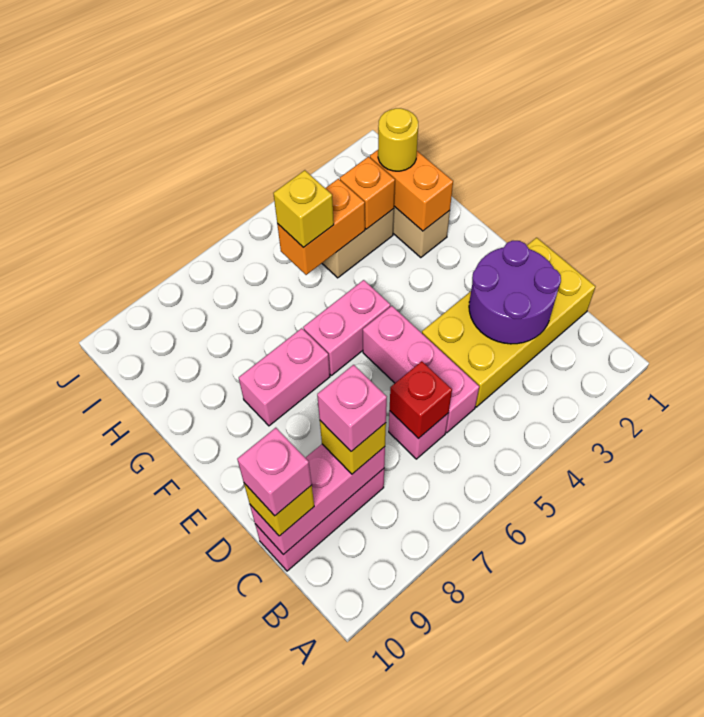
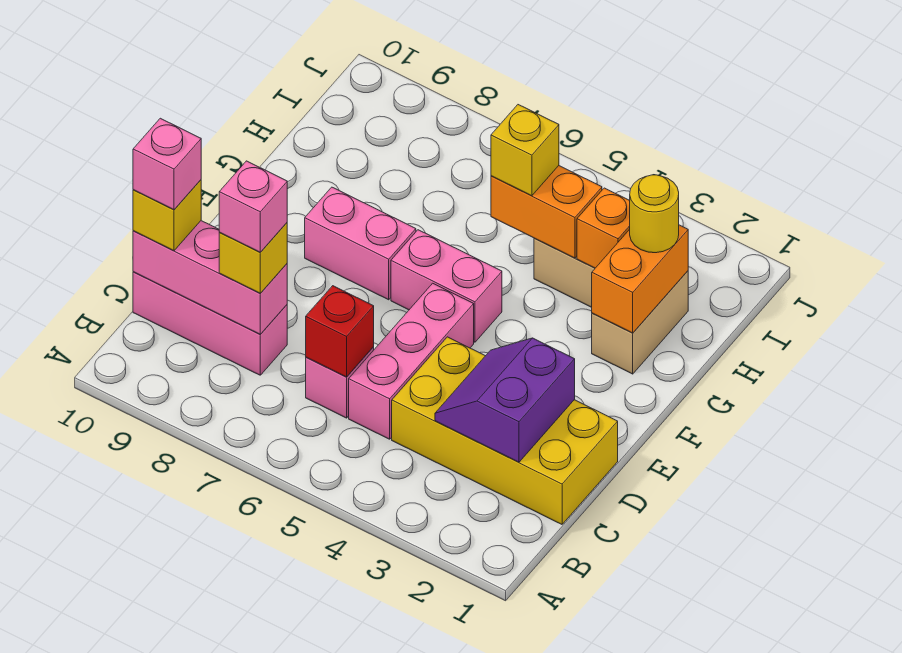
purple 2x2 round brick [469,241,561,344] -> purple 2x2 slope [435,338,575,462]

